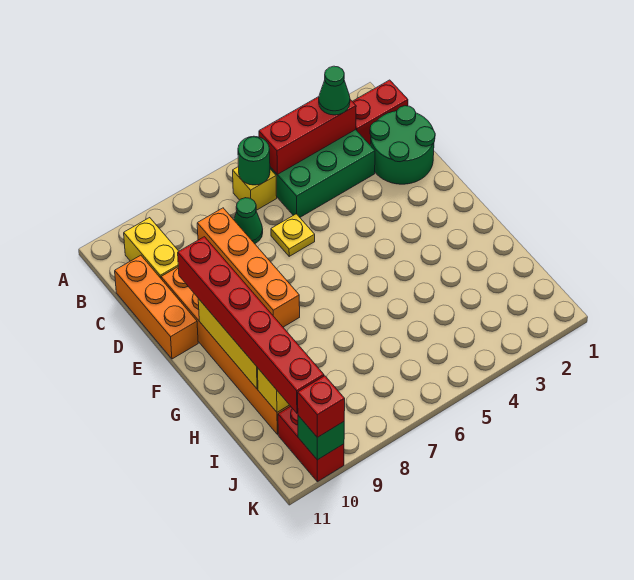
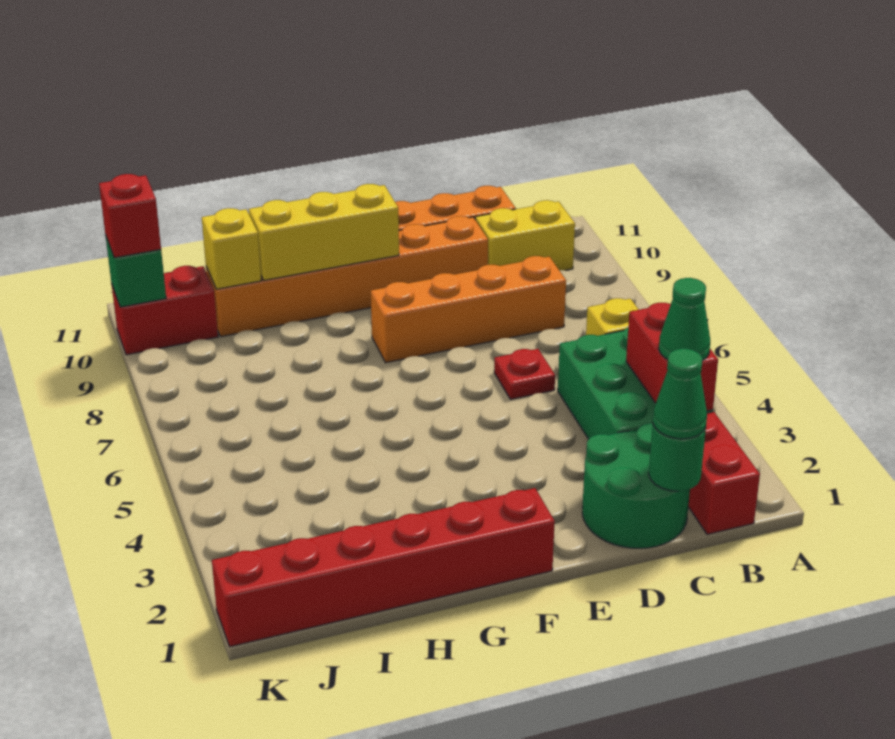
red 1x3 brick [259,97,356,174] -> red 1x2 brick [626,303,718,411]
green 1x1 round brick [238,136,270,185] -> green 1x1 round brick moved to [649,425,706,491]
green 1x1 cone [234,198,263,244] -> green 1x1 cone moved to [653,349,707,439]
yellow 1x1 plate [271,214,315,256] -> red 1x1 plate [494,349,555,399]
red 1x6 brick [178,237,324,413] -> red 1x6 brick moved to [212,488,555,647]

